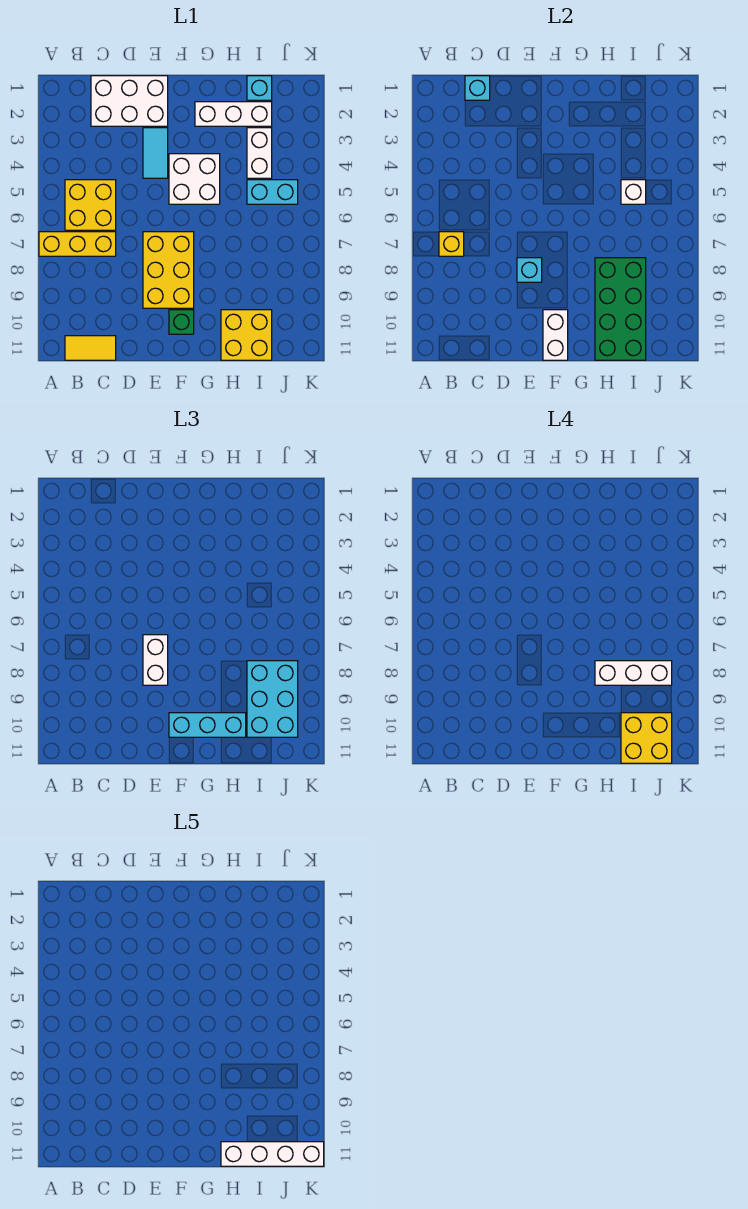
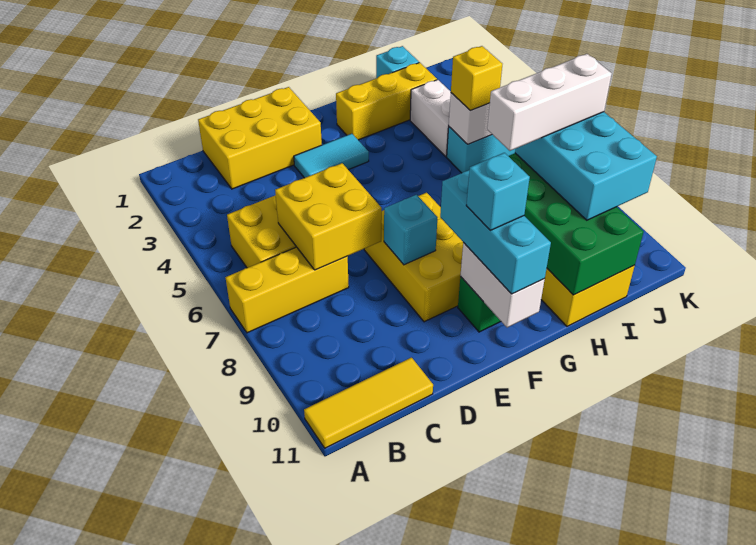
yellow 1x1 brick [439,232,464,256] -> yellow 1x1 brick moved to [451,46,502,110]
yellow 1x2 tile [65,336,116,360] -> yellow 1x3 tile [304,358,433,448]
white 2x3 brick [91,76,168,126] -> yellow 2x3 brick [198,87,322,189]
cyan 1x1 brick [465,76,490,100] -> cyan 1x1 brick moved to [466,153,530,230]
cyan 1x2 tile [143,128,168,178] -> cyan 1x2 tile turned to [294,134,369,178]
white 1x2 brick [143,635,168,685] -> none
white 2x2 brick [169,154,220,204] -> none
cyan 1x3 brick [169,713,246,737] -> cyan 1x3 brick turned to [440,170,551,294]
white 1x3 brick [195,102,272,126] -> yellow 1x3 brick [336,63,437,140]
white 1x4 brick [221,1142,324,1166] -> none
yellow 2x2 brick [621,713,672,763] -> yellow 2x2 brick moved to [275,163,382,270]

